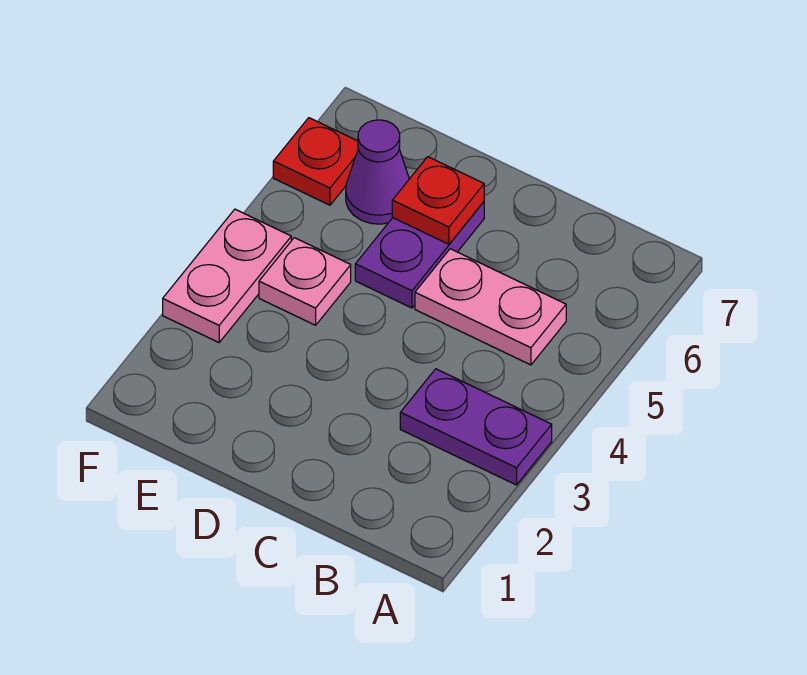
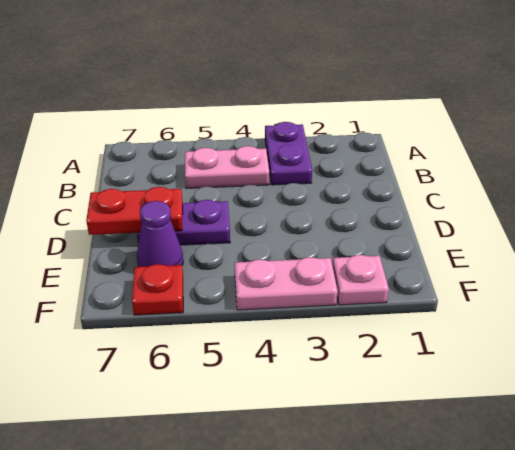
pink 1x2 plate [415,249,566,365] -> pink 1x2 plate turned to [185,146,269,188]
red 1x1 plate [392,157,484,244] -> red 1x2 plate [86,187,183,235]
pink 1x1 plate [259,238,351,325] -> pink 1x1 plate moved to [332,255,389,305]

